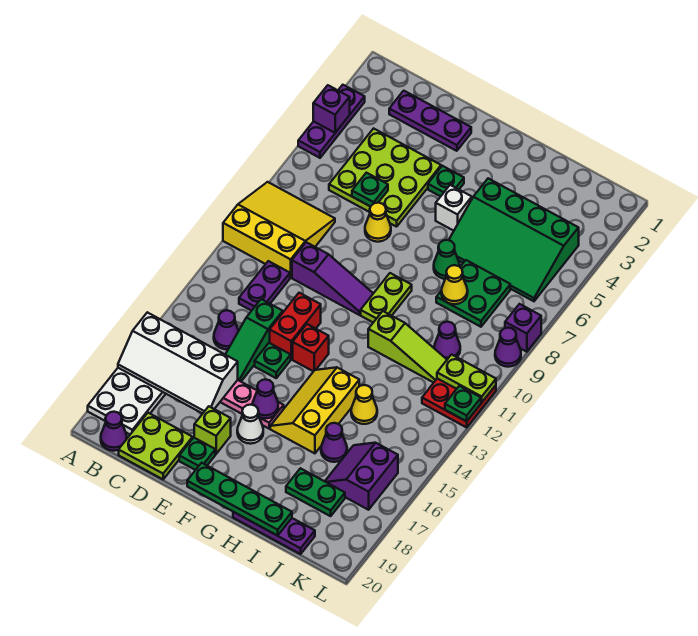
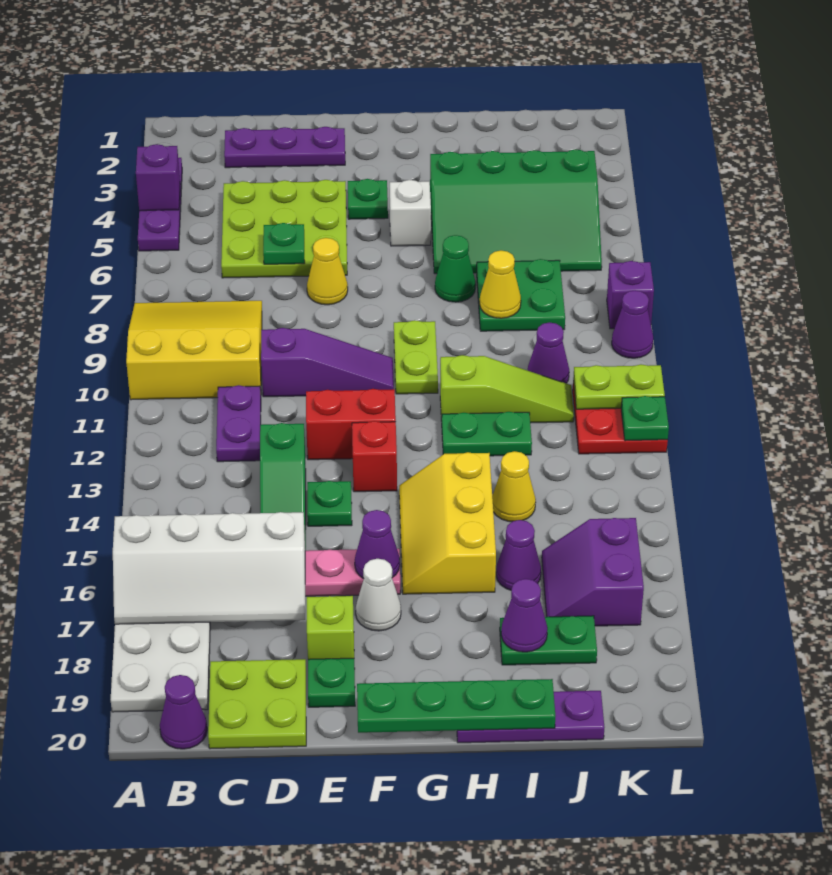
purple 1x1 cone [214,310,239,349] -> purple 1x1 cone moved to [501,579,548,652]
red 1x2 brick [270,293,321,359] -> red 1x2 brick turned to [306,389,396,460]
none -> green 1x2 plate [442,412,532,456]

